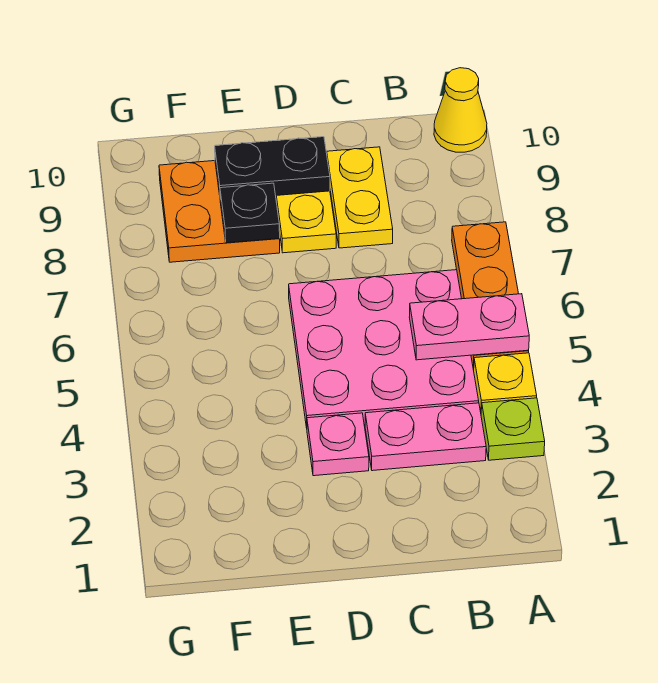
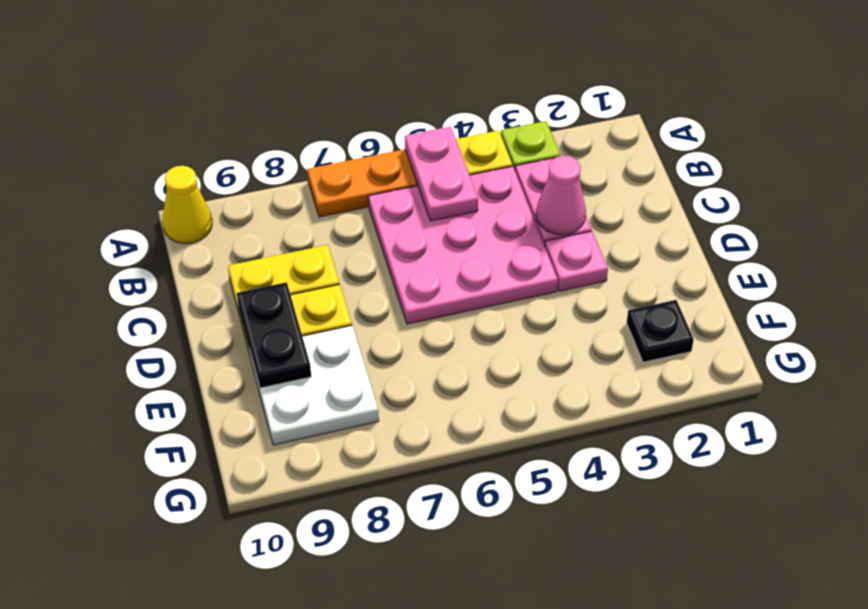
none -> pink 1x1 cone [536,156,586,235]
orange 2x2 plate [159,161,280,262] -> white 2x2 plate [250,326,379,445]
black 1x1 plate [220,183,280,243] -> black 1x1 plate moved to [627,300,694,362]

